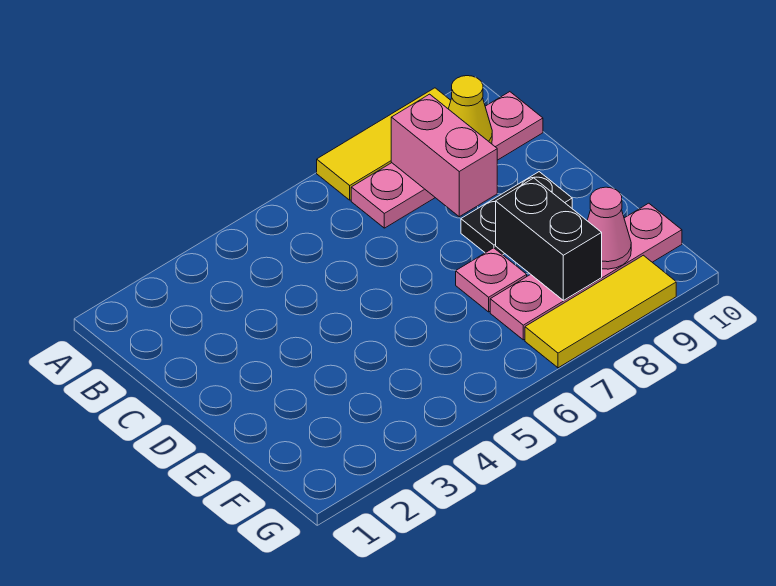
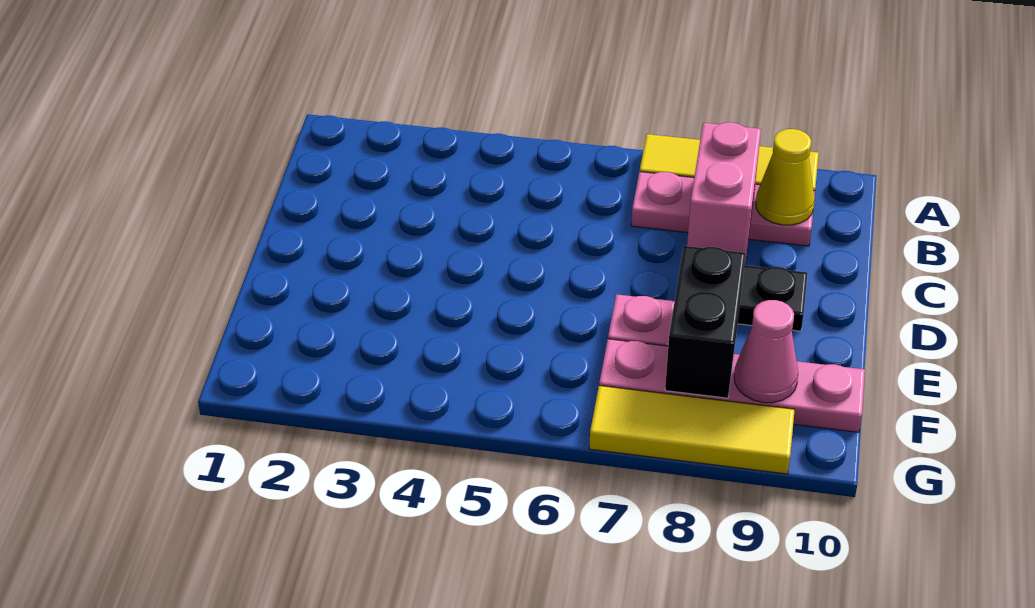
pink 1x4 plate [351,92,543,228] -> pink 1x3 plate [631,172,815,246]

